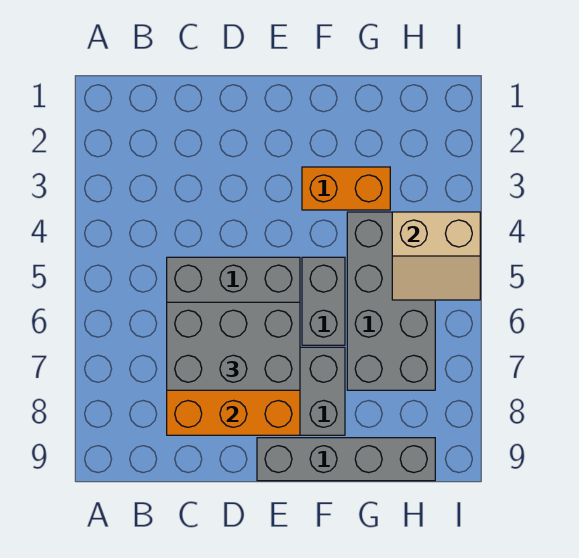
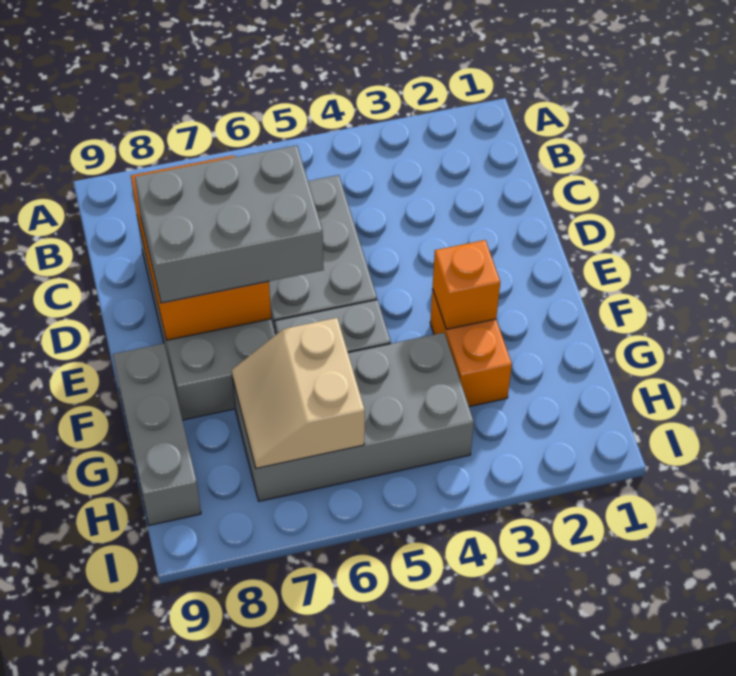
grey 2x3 brick [167,302,300,390] -> grey 2x3 brick turned to [135,145,324,303]
grey 1x4 brick [257,438,435,481] -> grey 1x3 brick [113,344,201,525]
none -> orange 1x1 brick [432,240,500,329]
tan 2x2 slope [392,212,480,300] -> tan 2x2 slope moved to [232,318,365,468]

